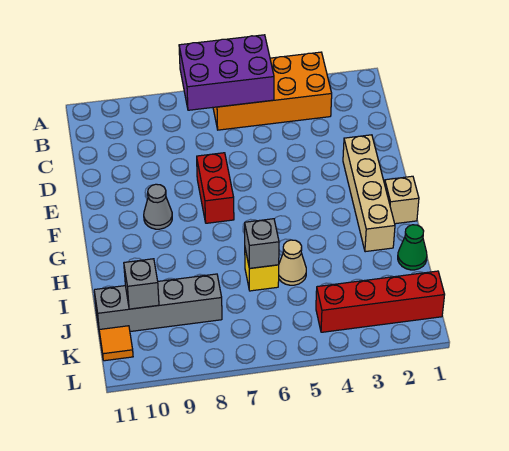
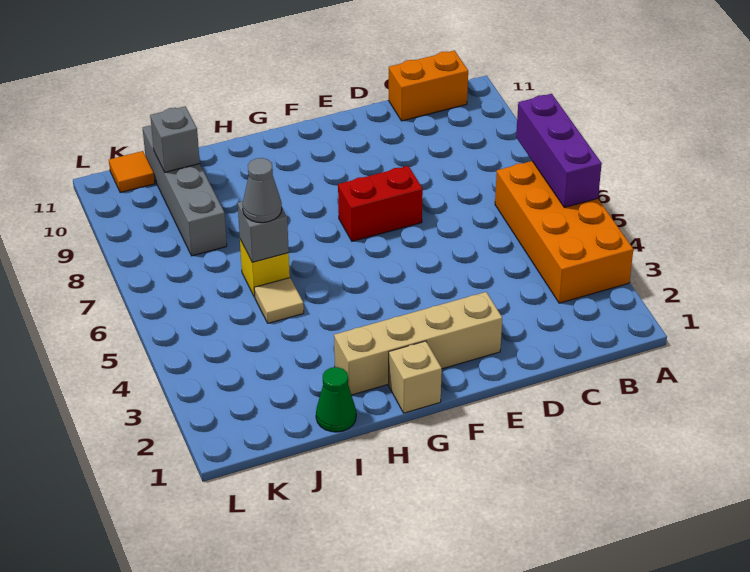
purple 2x3 brick [179,35,274,110] -> purple 1x3 brick [516,94,602,207]
none -> orange 1x2 brick [389,50,468,121]
grey 1x1 cone [144,184,172,229] -> grey 1x1 cone moved to [242,158,282,223]
tan 1x1 cone [279,240,306,285] -> tan 1x1 tile [254,278,304,323]
red 1x4 brick [316,271,445,332] -> none

